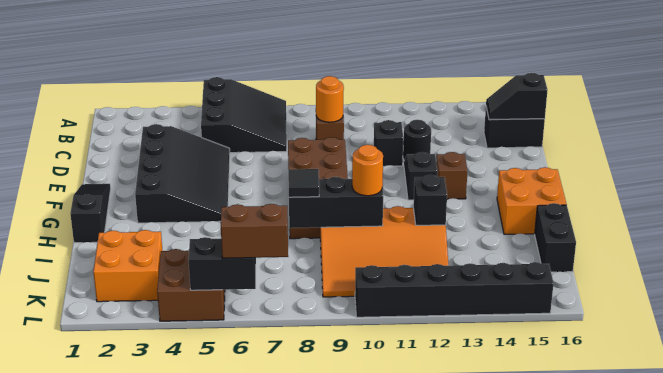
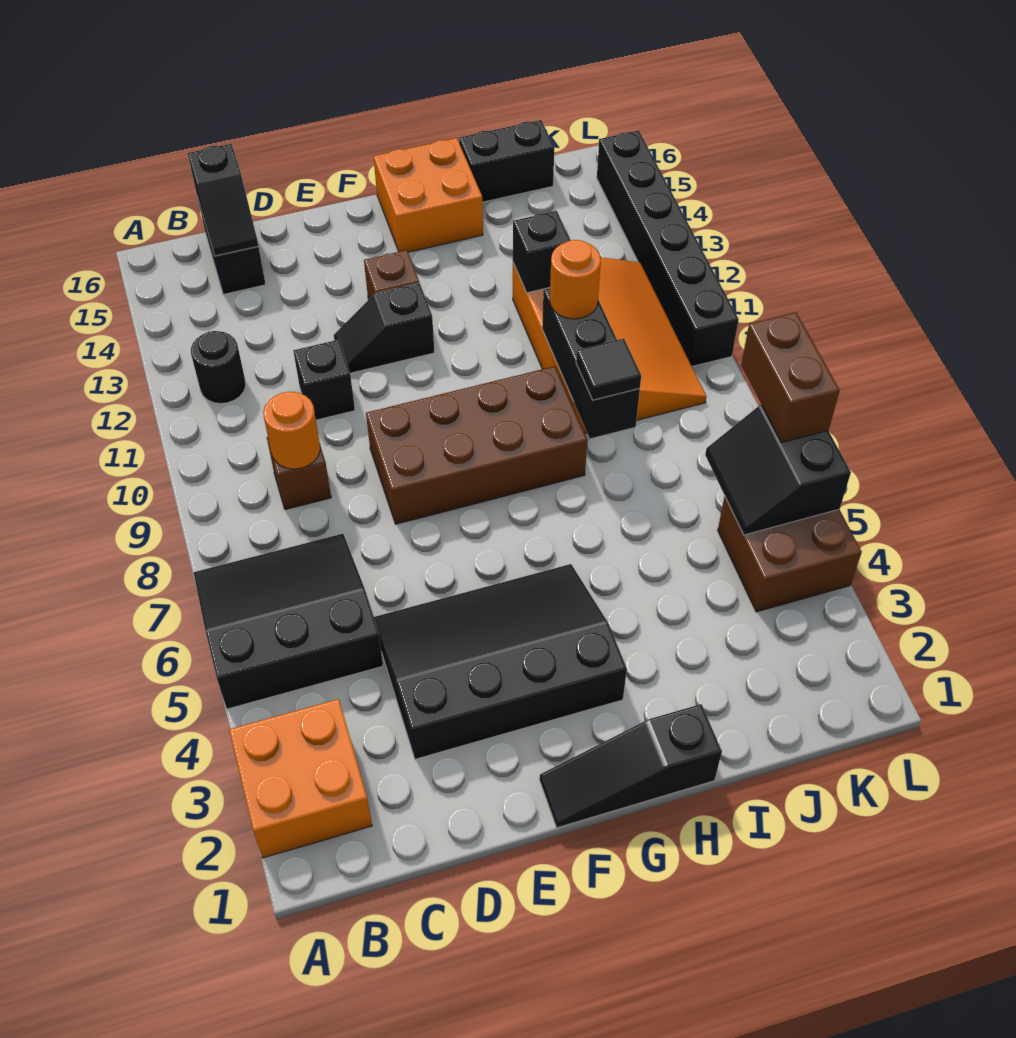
black 1x1 round brick [403,120,431,161] -> black 1x1 round brick moved to [191,331,246,404]
orange 2x2 brick [93,230,162,302] -> orange 2x2 brick moved to [229,699,372,858]

